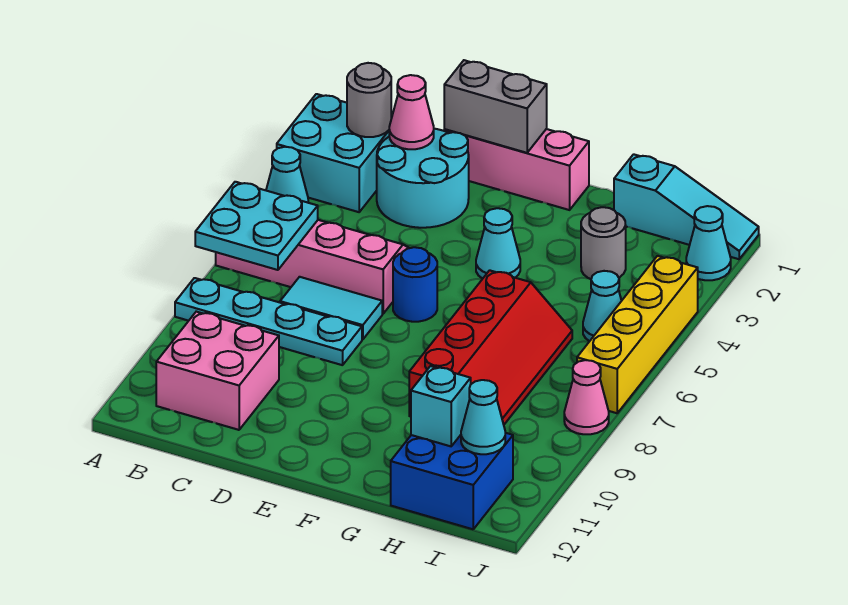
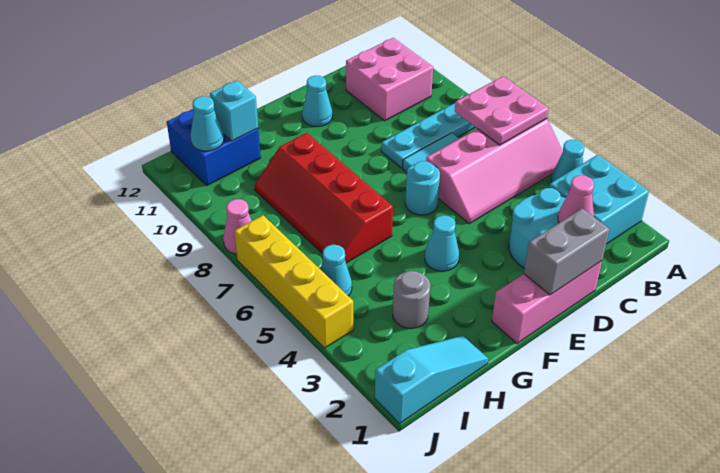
cyan 2x2 plate [195,182,318,270] -> pink 2x2 plate [455,76,549,145]
grey 1x1 round brick [347,63,391,137] -> none
blue 1x1 round brick [393,247,437,322] -> cyan 1x1 round brick [405,161,440,215]
cyan 1x3 slope [614,154,759,259] -> cyan 1x3 slope turned to [375,336,488,424]
cyan 1x1 cone [686,206,731,280] -> cyan 1x1 cone moved to [302,76,333,127]

